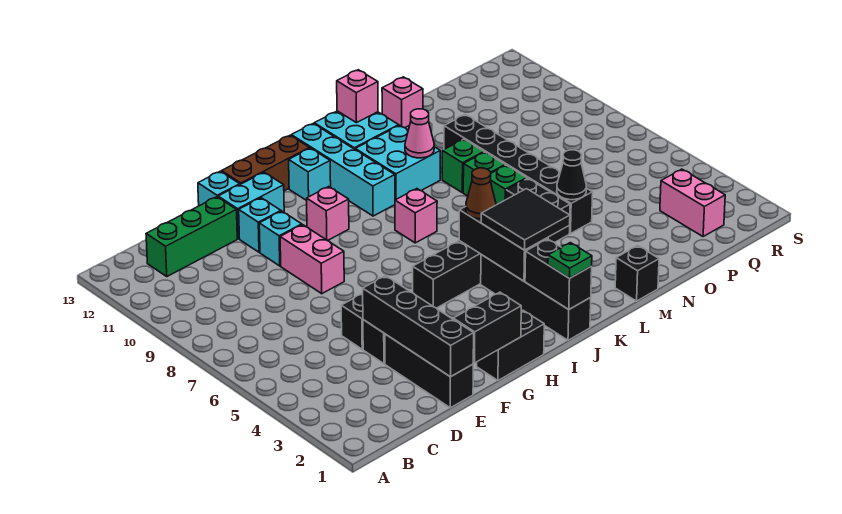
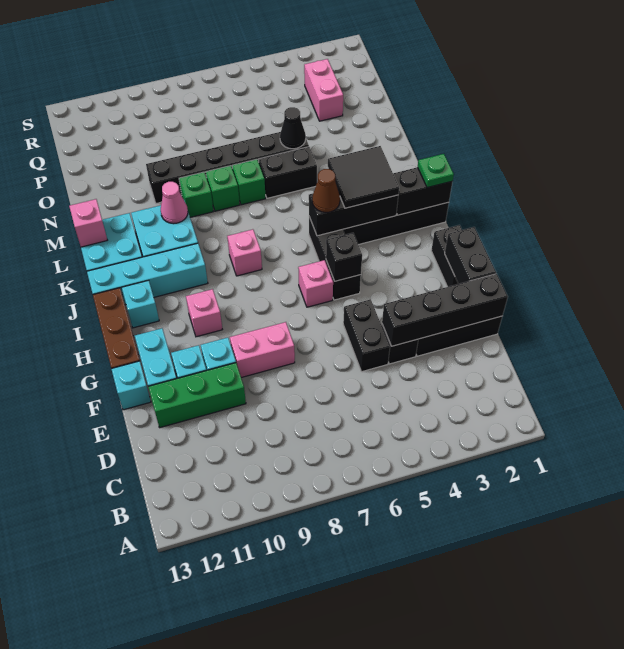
green 1x3 brick [146,197,237,276] -> green 1x3 brick turned to [148,363,246,428]
black 1x1 brick [615,246,659,301] -> black 1x1 brick moved to [326,233,362,281]
pink 1x1 brick [382,77,423,128] -> pink 1x1 brick moved to [298,260,333,307]
pink 1x2 brick [660,169,725,237] -> pink 1x2 brick turned to [304,59,343,121]

